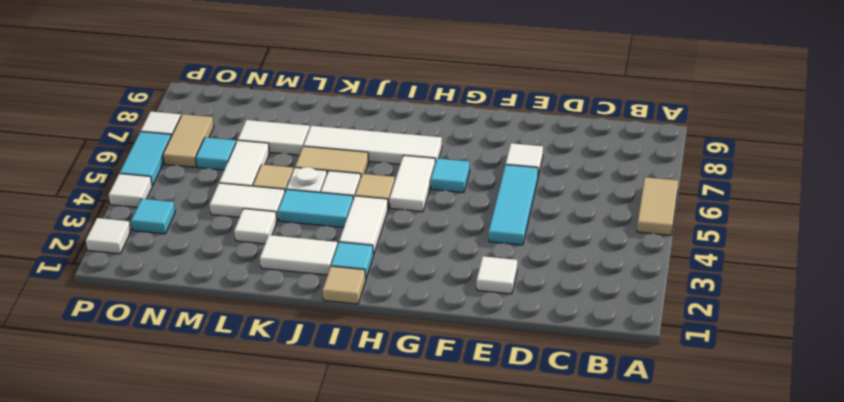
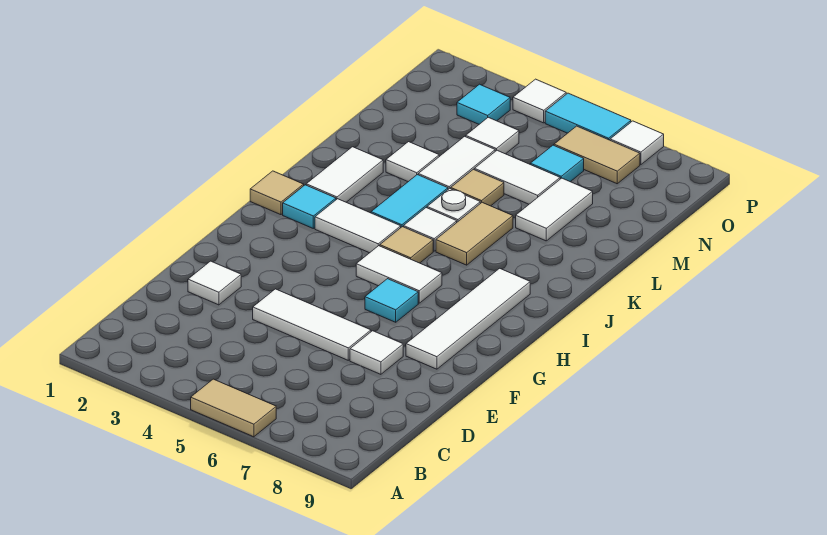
cyan 1x3 tile [489,165,538,245] -> white 1x3 tile [253,289,371,360]
white 1x4 tile [303,126,442,164] -> white 1x4 tile moved to [406,268,530,369]
white 1x1 tile [86,218,131,254] -> white 1x1 tile moved to [466,117,519,154]

